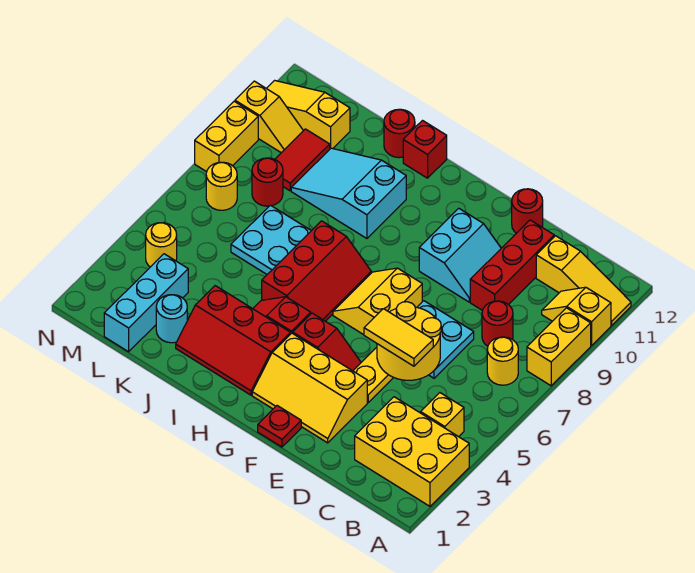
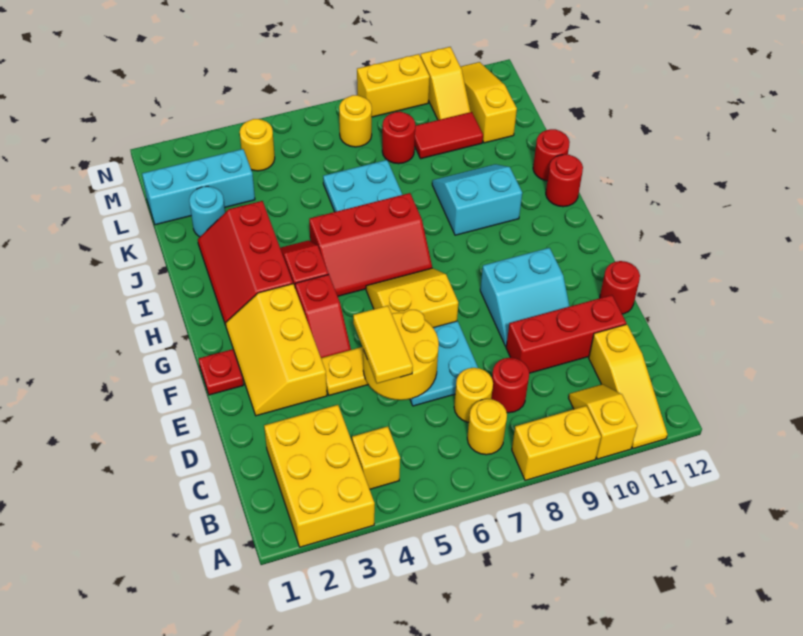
none -> yellow 1x1 round brick [454,368,493,422]
cyan 2x3 slope [291,148,406,238] -> cyan 2x2 slope [432,164,522,235]
red 1x1 brick [403,121,447,178] -> red 1x1 round brick [546,154,583,207]

